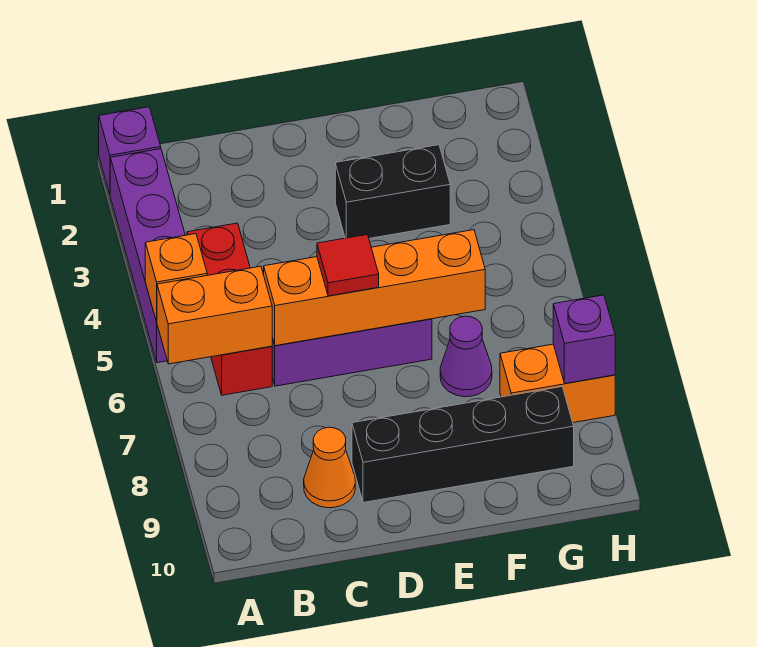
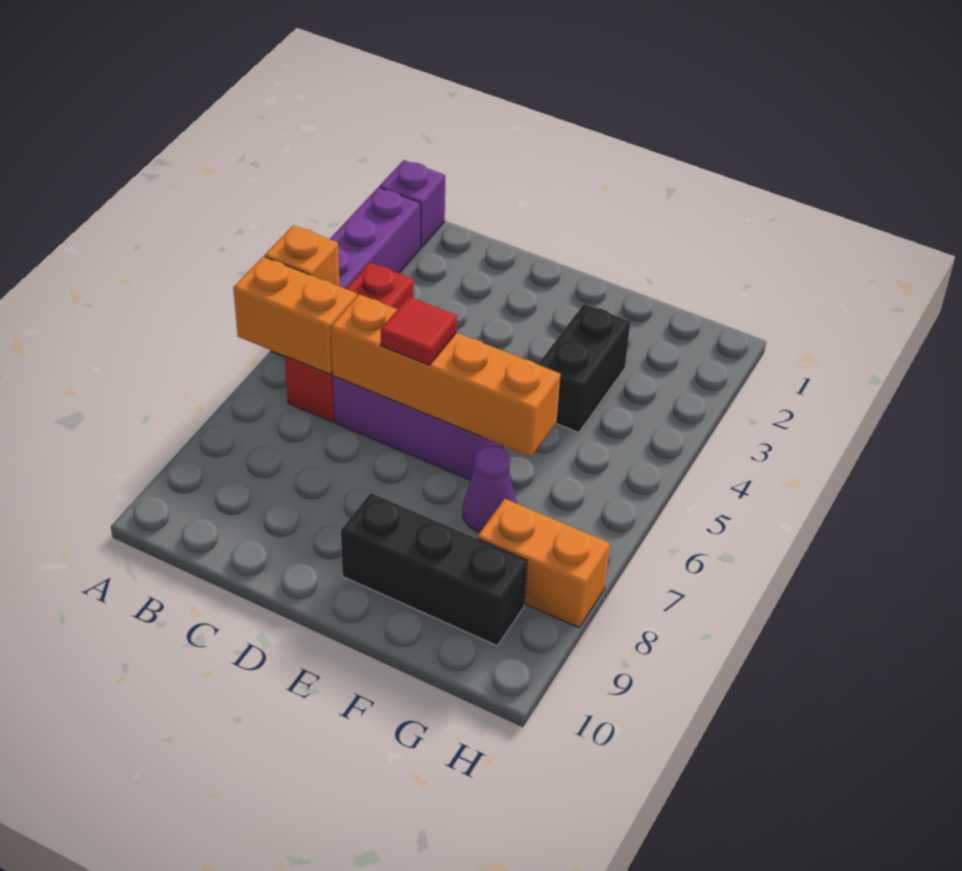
orange 1x1 cone [304,427,355,508] -> none
black 1x4 brick [352,387,574,503] -> black 1x3 brick [341,493,527,646]
black 1x2 brick [335,145,450,238] -> black 1x2 brick turned to [538,304,630,433]
purple 1x1 brick [553,295,615,383] -> none

